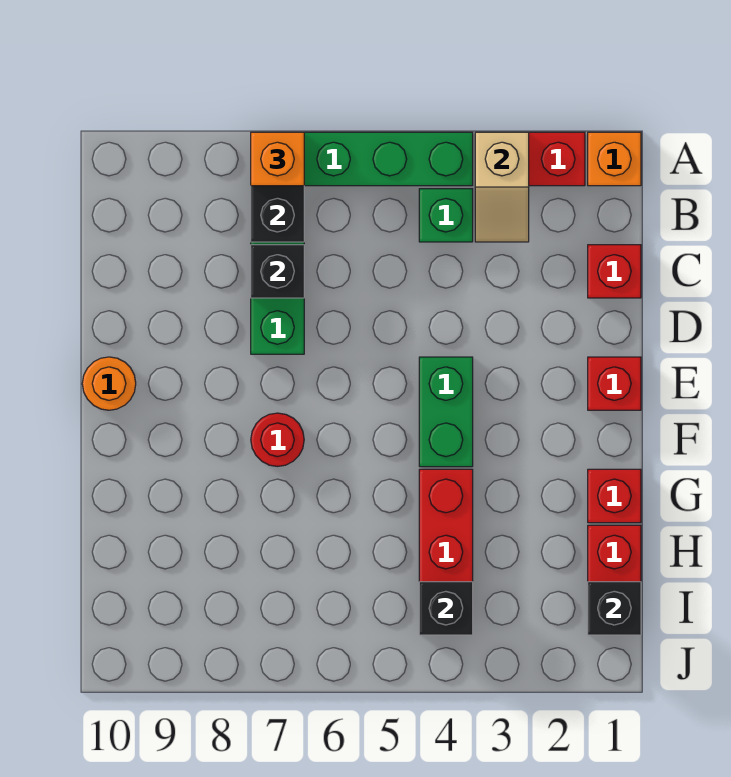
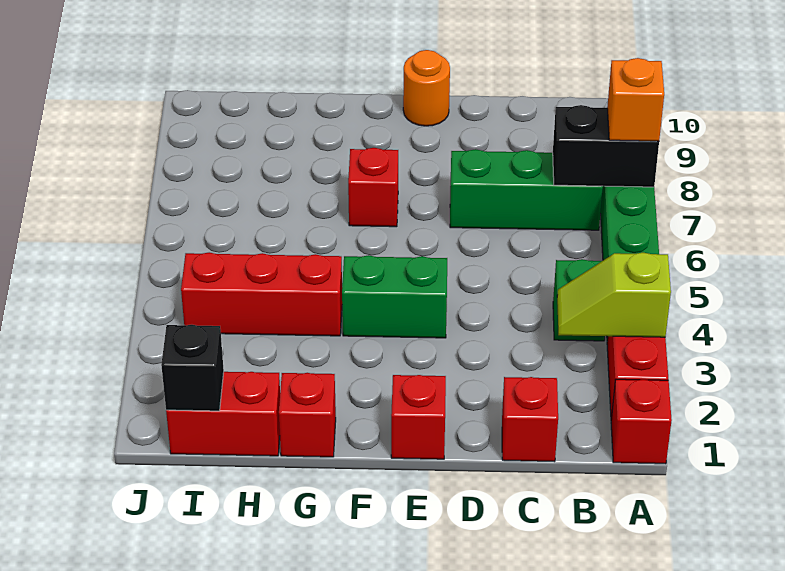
orange 1x1 brick [588,132,641,186] -> red 1x1 brick [611,379,672,464]
tan 1x2 slope [475,132,529,242] -> lime 1x2 slope [557,253,671,337]
black 1x1 brick [251,245,304,298] -> none
red 1x1 round brick [251,413,304,466] -> red 1x1 brick [348,148,398,227]
black 1x1 brick [419,582,473,635] -> none

